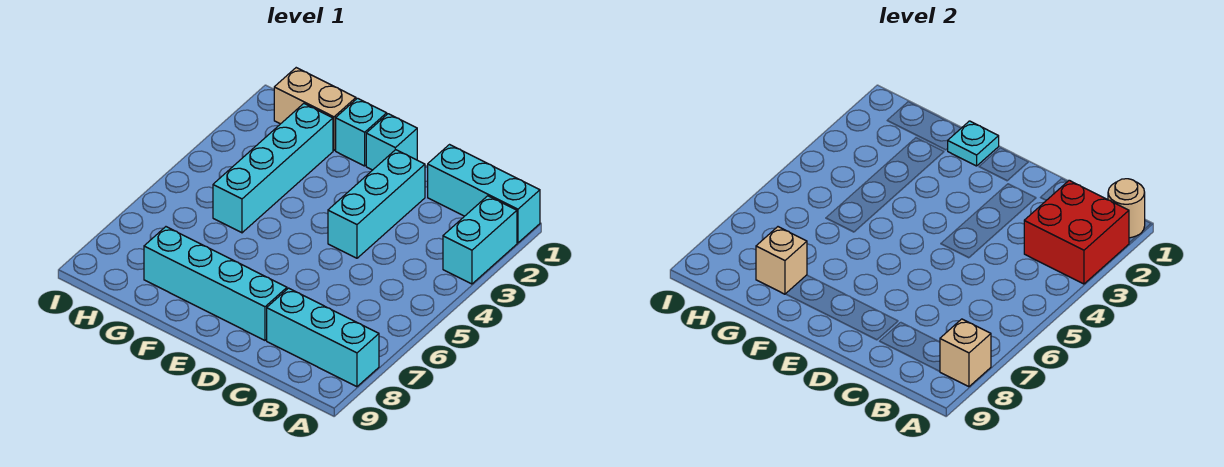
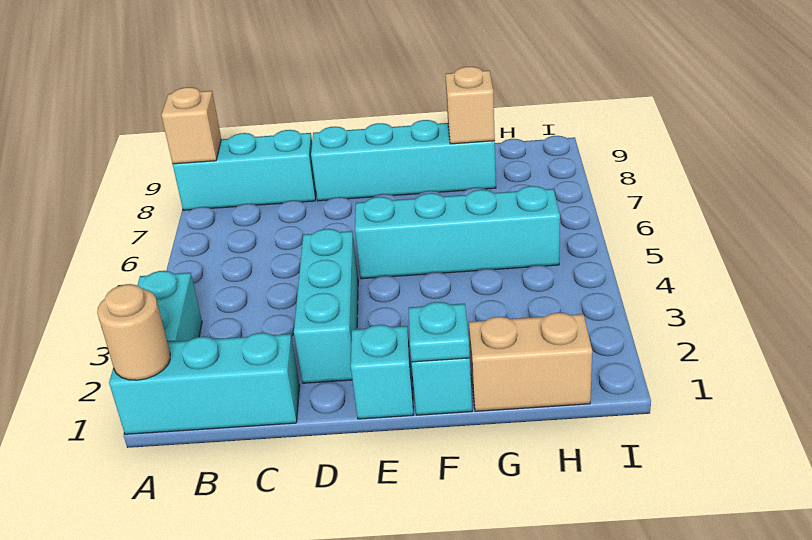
red 2x2 brick [1024,180,1129,284] -> none
cyan 1x4 brick [213,104,333,233] -> cyan 1x4 brick turned to [355,186,560,279]

